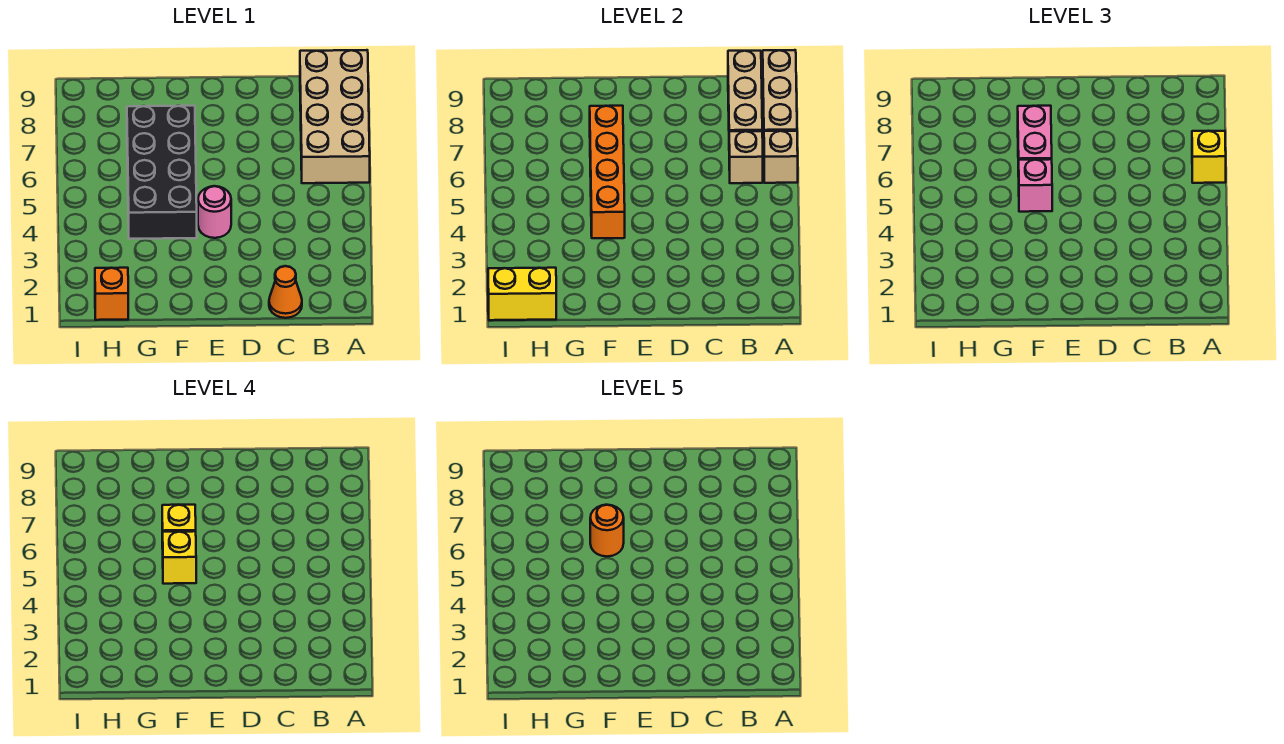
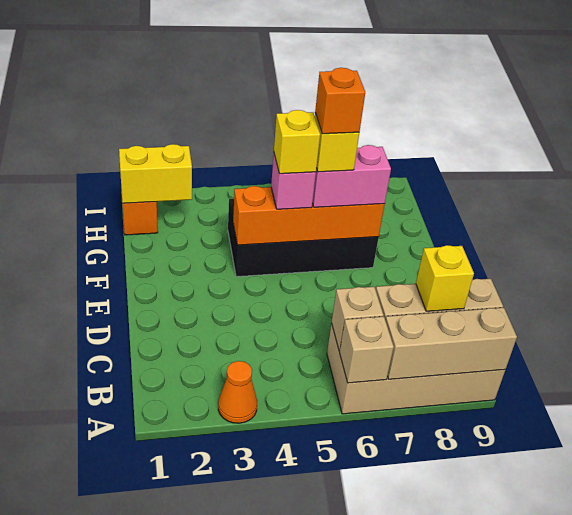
yellow 1x1 brick [1192,131,1226,183] -> yellow 1x1 brick moved to [416,245,474,311]
orange 1x1 cone [269,266,302,318] -> orange 1x1 cone moved to [218,361,257,423]
pink 1x1 round brick [198,186,231,238] -> none
orange 1x1 round brick [590,505,624,556] -> orange 1x1 brick [315,68,365,134]
yellow 1x2 brick [488,268,556,320] -> yellow 1x2 brick turned to [119,144,192,203]

